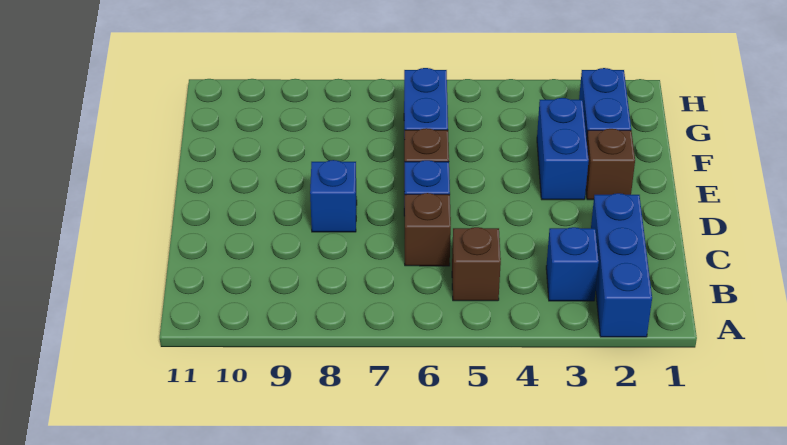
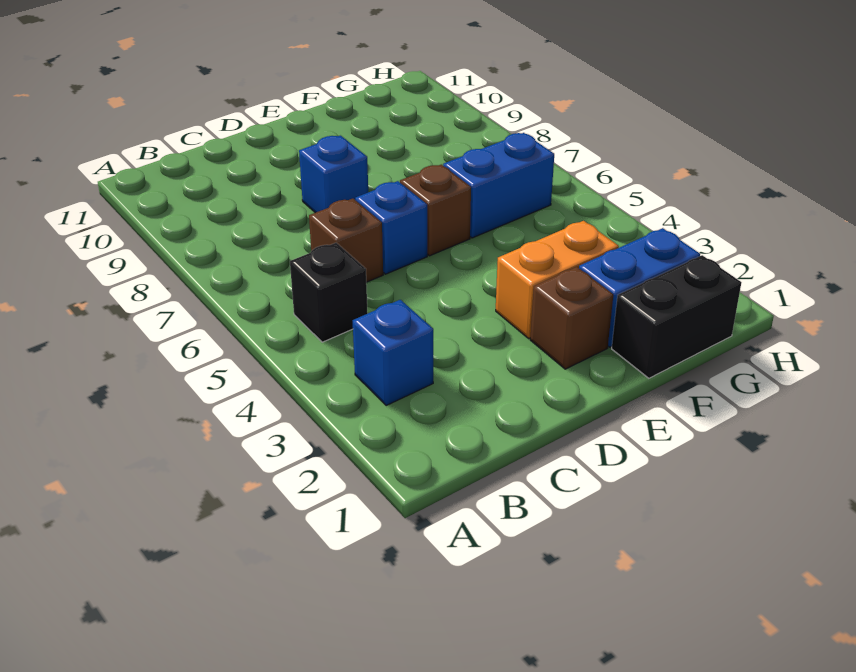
blue 1x3 brick [591,193,652,337] -> none
brown 1x1 brick [452,227,501,301] -> black 1x1 brick [290,243,368,342]
blue 1x2 brick [537,98,589,200] -> orange 1x2 brick [496,221,619,338]
none -> black 1x2 brick [612,255,741,378]

